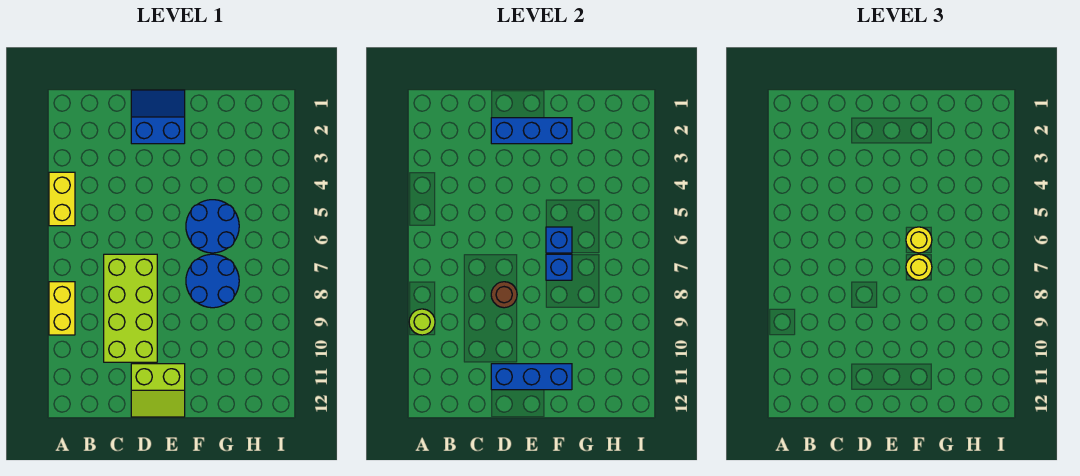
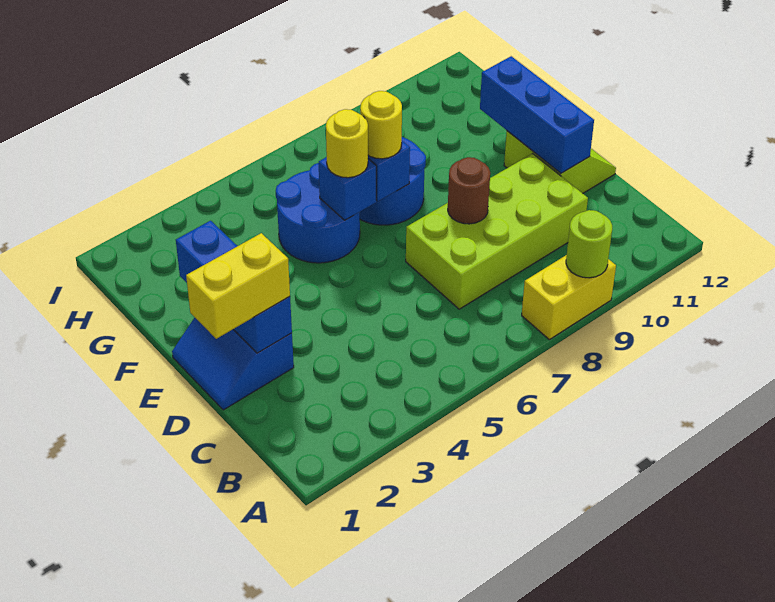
yellow 1x2 brick [49,172,75,226] -> yellow 1x2 brick moved to [186,233,290,339]

